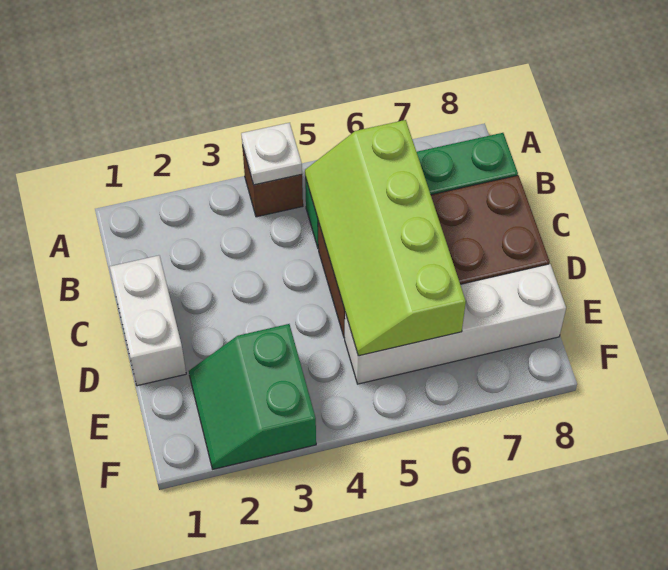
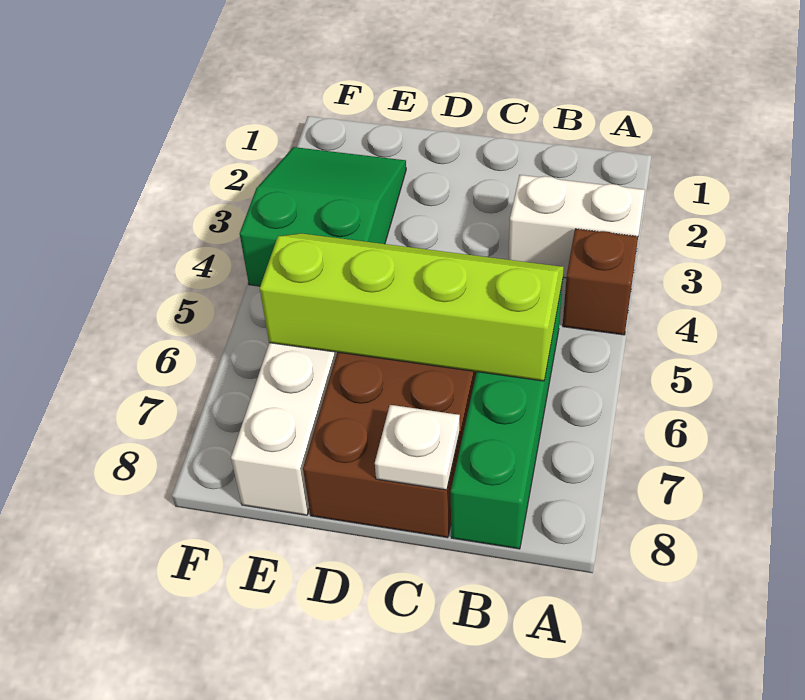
white 1x1 plate [241,123,302,185] -> white 1x1 plate moved to [375,405,460,490]
white 1x2 brick [110,255,186,386] -> white 1x2 brick moved to [509,175,645,278]
green 2x2 slope [189,324,316,469] -> green 2x3 slope [240,147,406,286]

